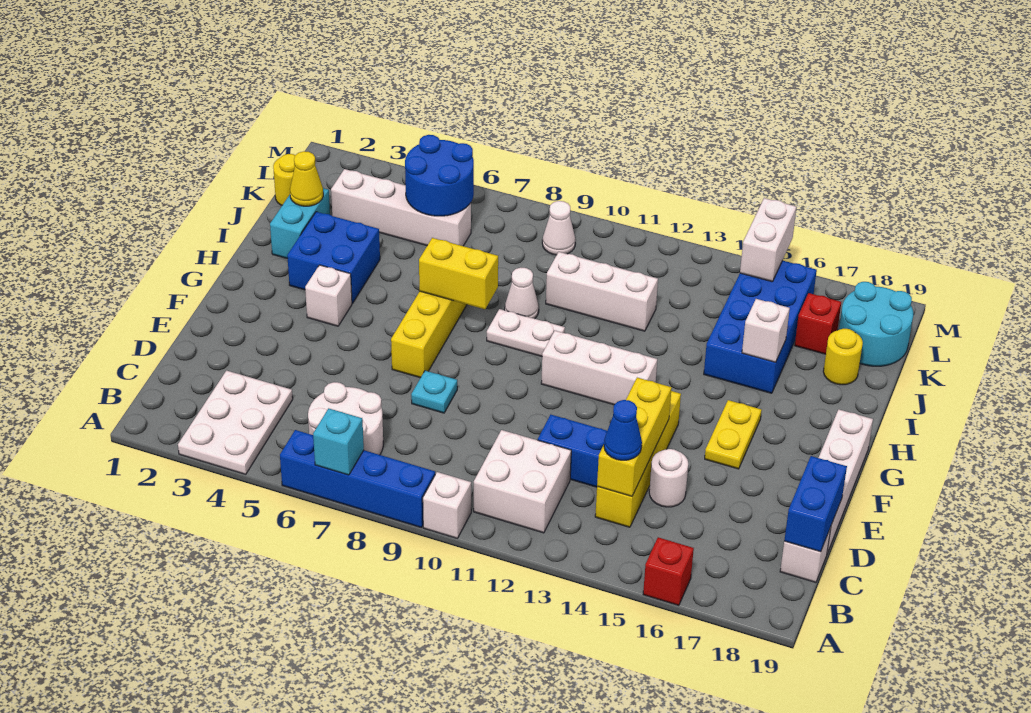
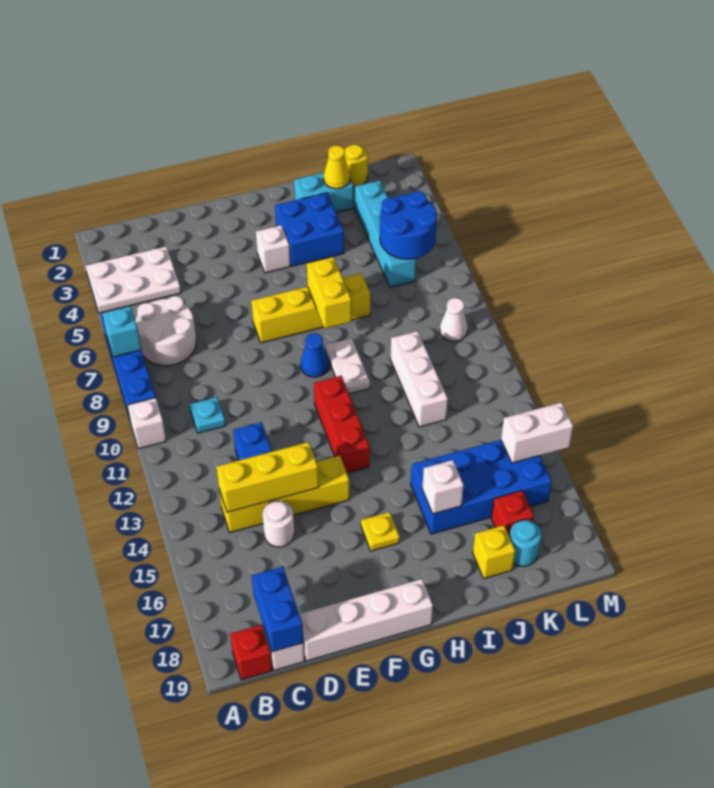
red 1x1 brick [643,537,694,605] -> red 1x1 brick moved to [230,625,272,680]
white 2x2 brick [474,430,571,533] -> none
blue 1x1 cone [604,400,642,460] -> blue 1x1 cone moved to [301,333,329,377]
blue 1x2 brick [784,456,847,552] -> blue 1x2 brick turned to [252,567,303,652]
cyan 1x1 plate [411,371,457,413] -> cyan 1x1 plate moved to [189,397,226,433]
yellow 1x2 plate [705,400,762,469] -> yellow 1x1 plate [361,512,400,551]
white 1x3 brick [541,331,657,405] -> red 1x3 brick [314,376,370,473]
white 1x1 cone [505,268,539,319] -> none
yellow 1x1 round brick [823,329,863,385] -> yellow 1x1 brick [473,525,515,578]
white 1x4 brick [331,169,471,246] -> cyan 1x4 brick [355,180,416,287]
cyan 2x2 round brick [839,282,913,366] -> cyan 1x1 round brick [510,520,541,566]

